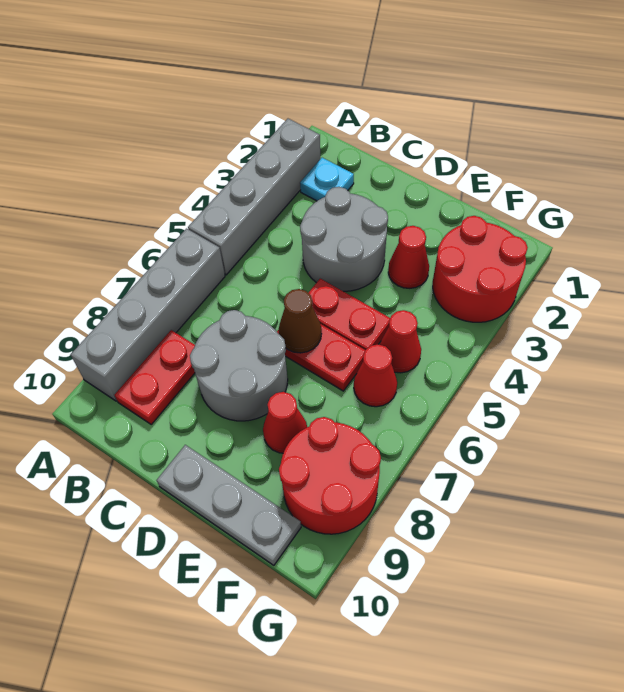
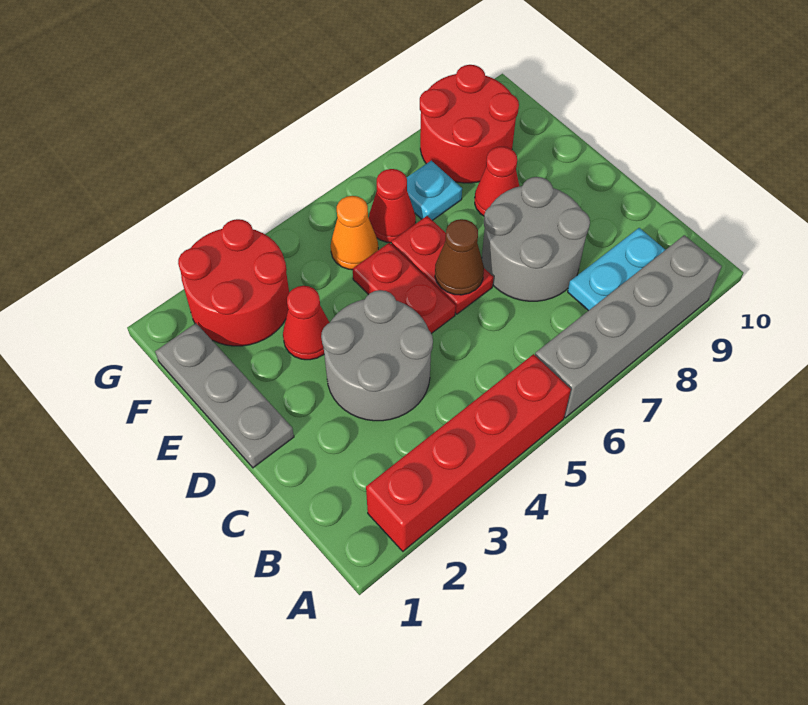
grey 1x4 brick [188,119,320,275] -> red 1x4 brick [366,354,571,551]
cyan 1x1 plate [300,158,354,201] -> cyan 1x1 plate moved to [407,161,462,220]
red 1x2 plate [115,330,195,425] -> cyan 1x2 plate [568,228,665,311]
grey 1x3 plate [157,445,301,565] -> grey 1x3 plate moved to [155,323,294,468]
red 1x1 cone [379,310,421,373] -> orange 1x1 cone [331,196,378,270]

